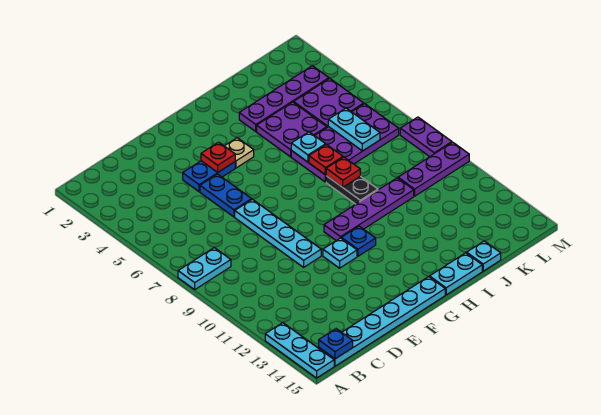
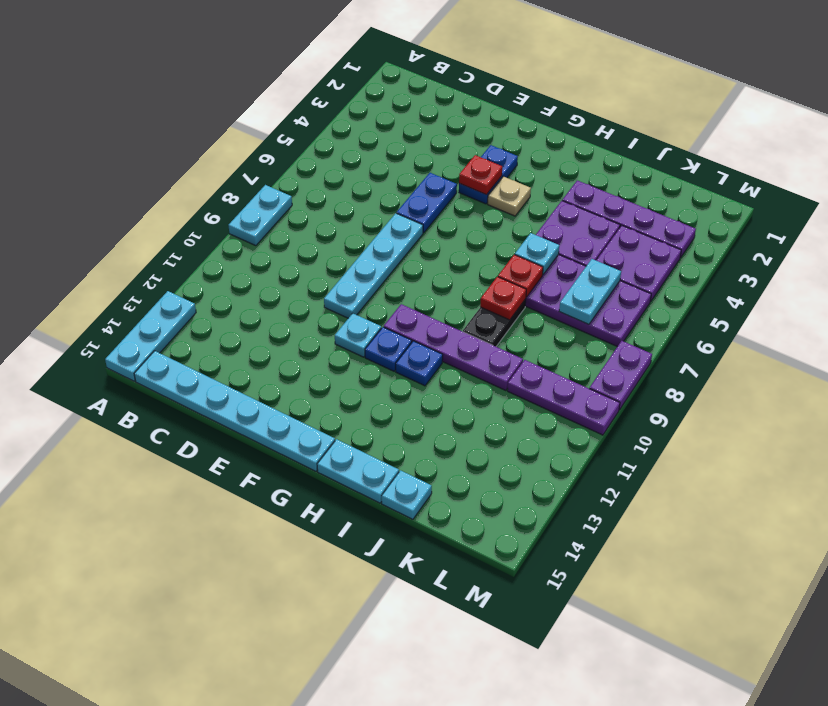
cyan 1x2 plate [178,248,231,290] -> cyan 1x2 plate turned to [228,185,292,246]
blue 1x1 plate [319,329,353,359] -> blue 1x1 plate moved to [396,341,443,386]
blue 1x2 plate [183,161,235,192] -> blue 1x2 plate turned to [459,145,518,204]

